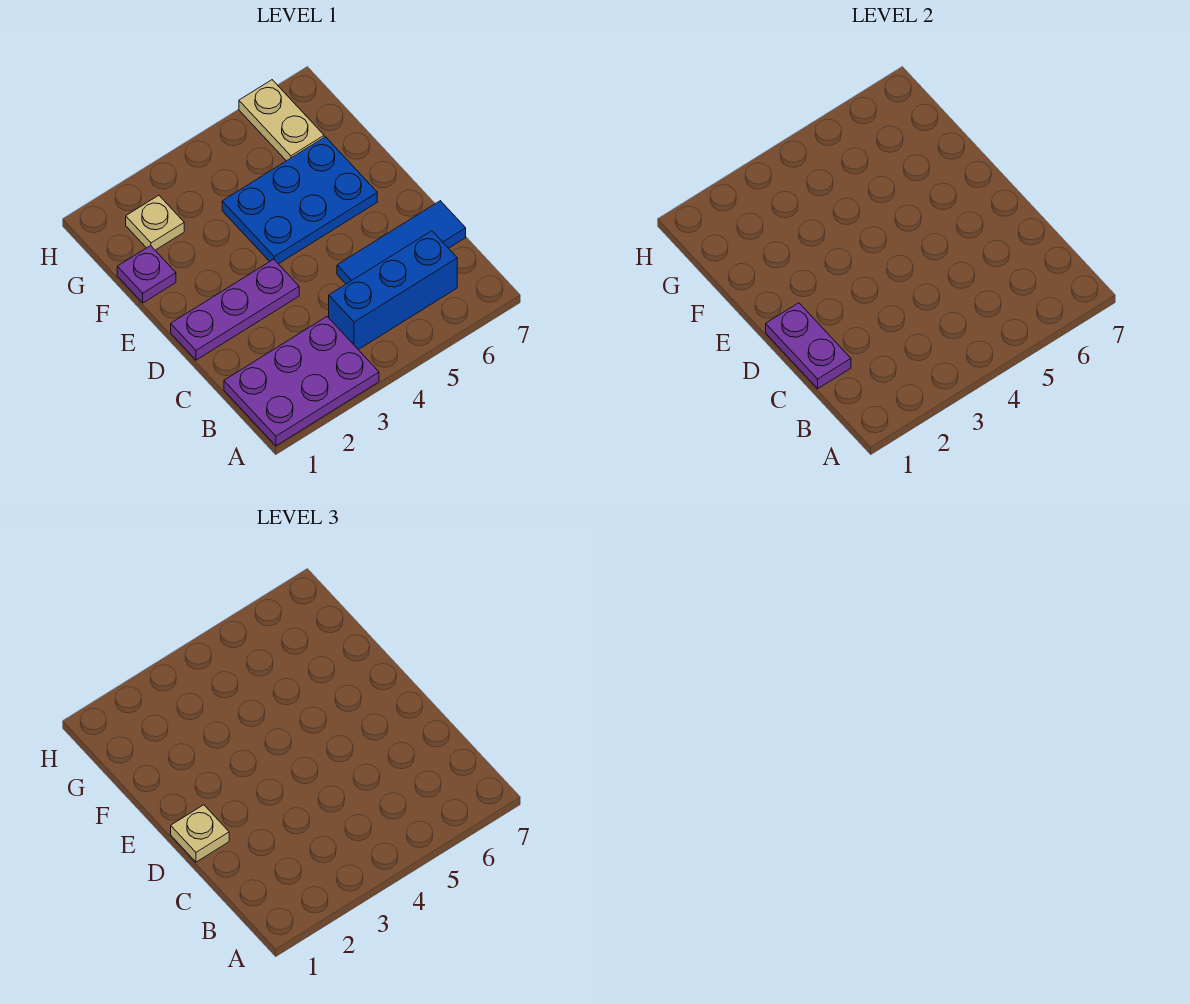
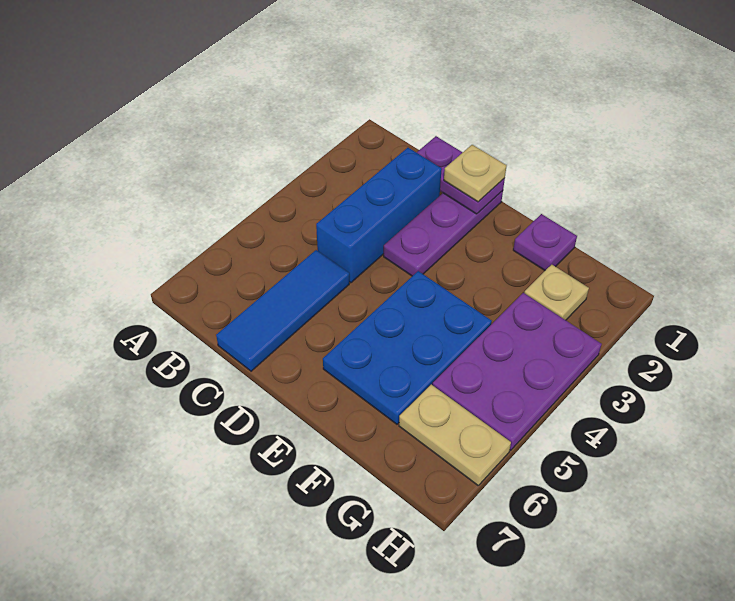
purple 2x3 plate [224,317,379,446] -> purple 2x3 plate moved to [433,293,601,450]
blue 1x3 brick [329,231,457,350] -> blue 1x3 brick moved to [316,148,442,283]

